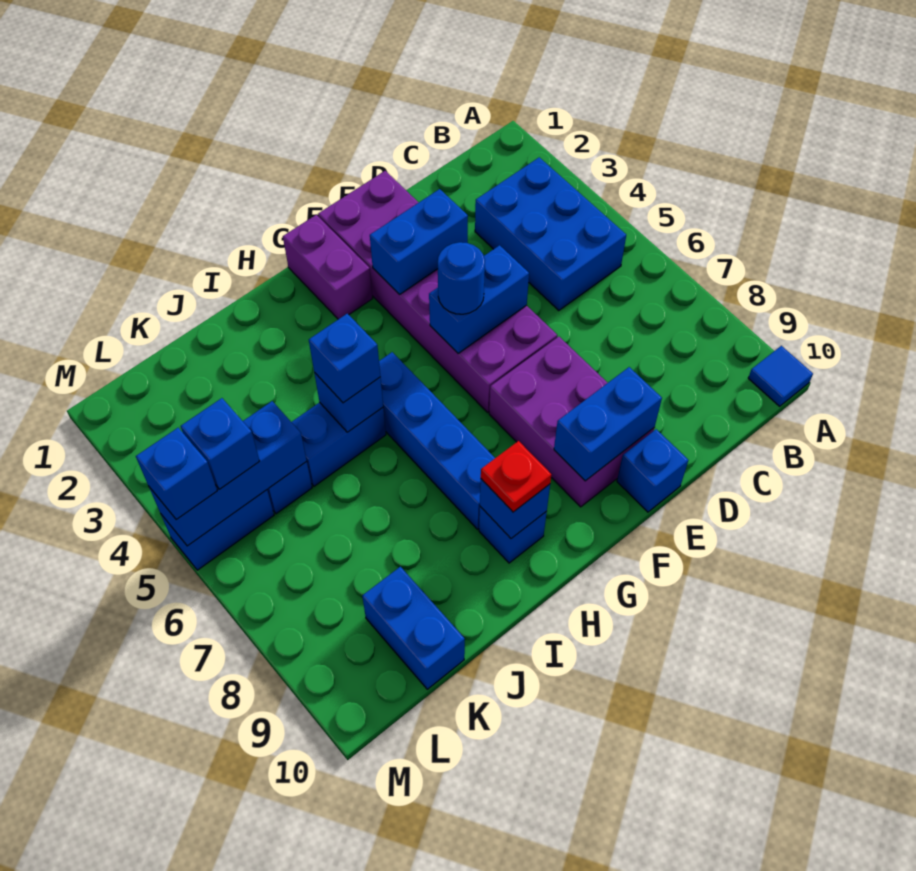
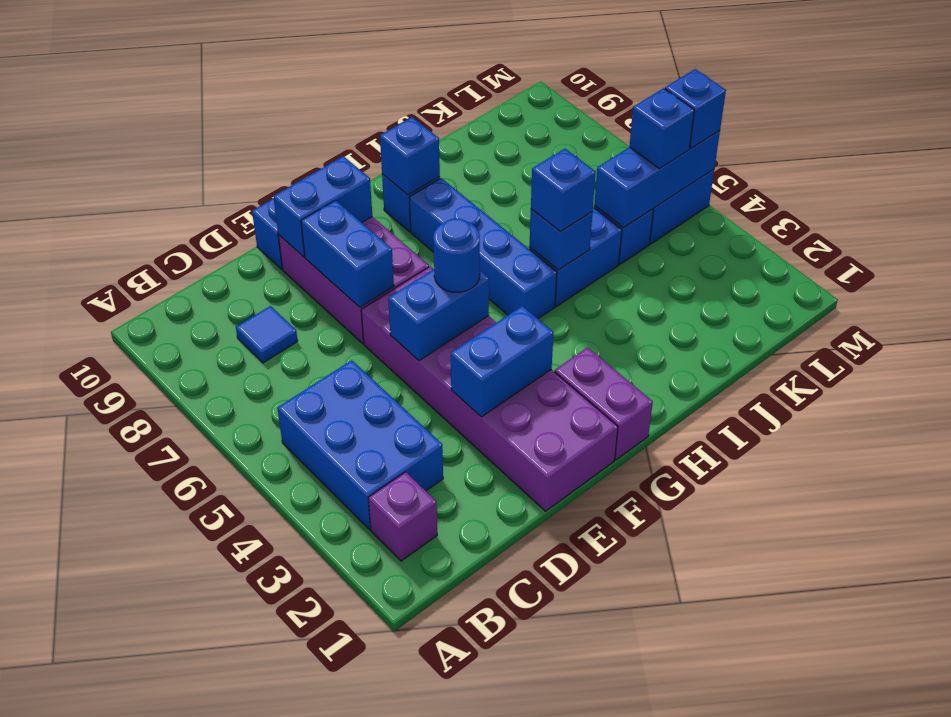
blue 1x1 tile [748,346,813,406] -> blue 1x1 tile moved to [236,306,298,363]
none -> purple 1x1 brick [368,472,437,561]
red 1x1 plate [481,441,551,512] -> none
blue 1x2 brick [362,567,465,689] -> blue 1x2 brick moved to [301,200,394,307]

